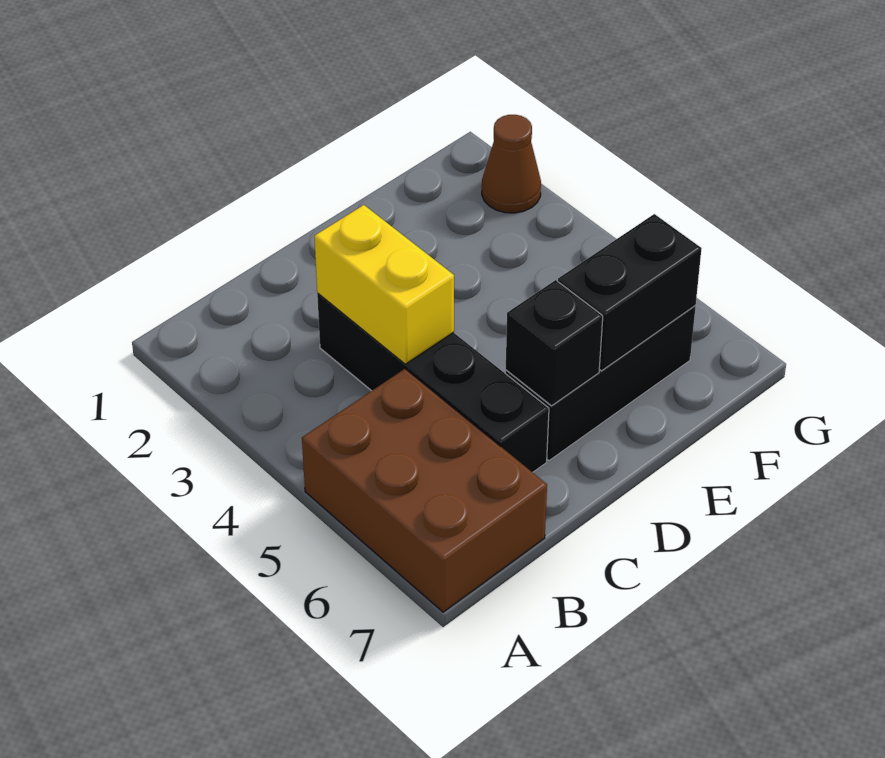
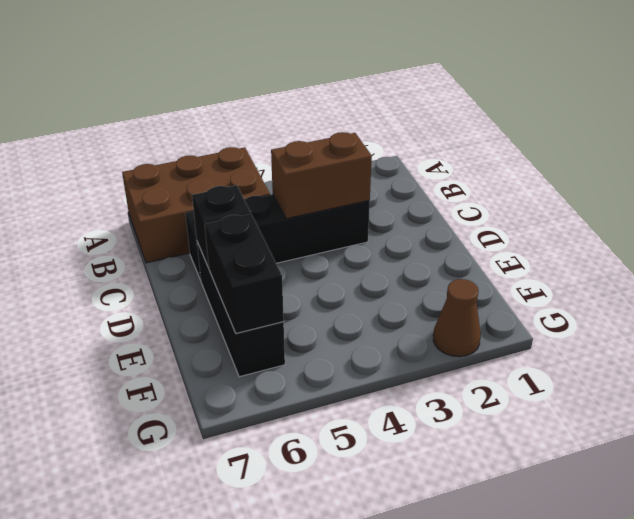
yellow 1x2 brick [314,205,454,364] -> brown 1x2 brick [271,132,372,219]

